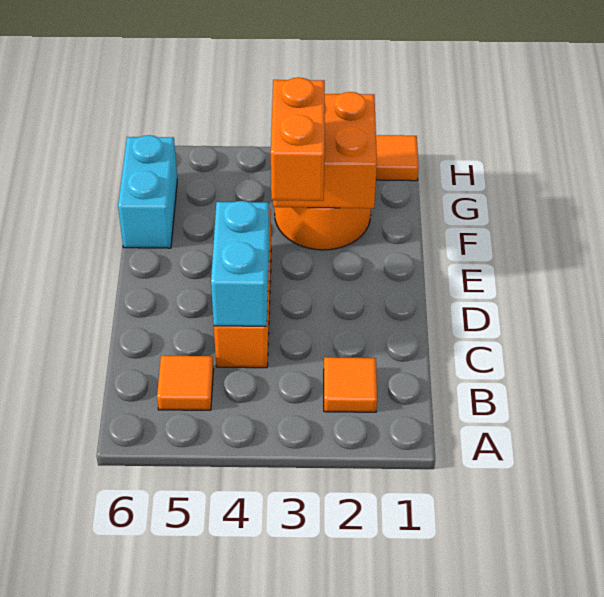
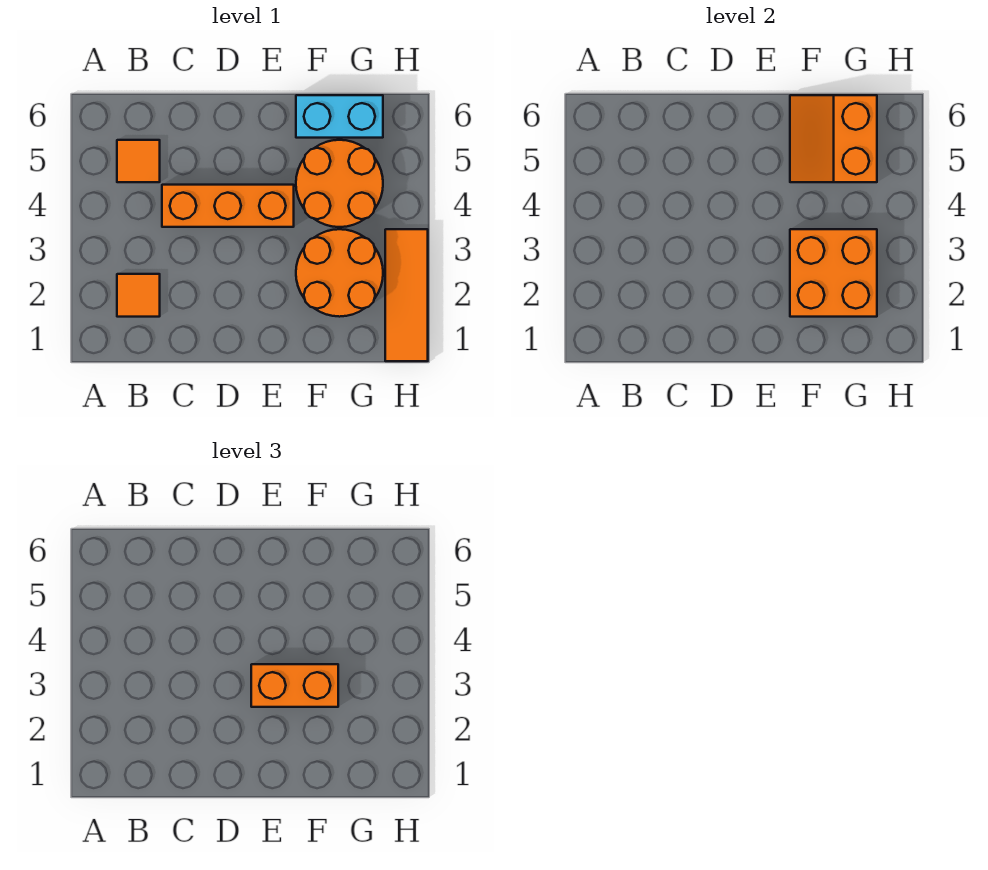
cyan 1x2 brick [211,201,269,326] -> none
none -> orange 2x2 round brick [296,140,383,227]
none -> orange 2x2 slope [790,95,877,182]

